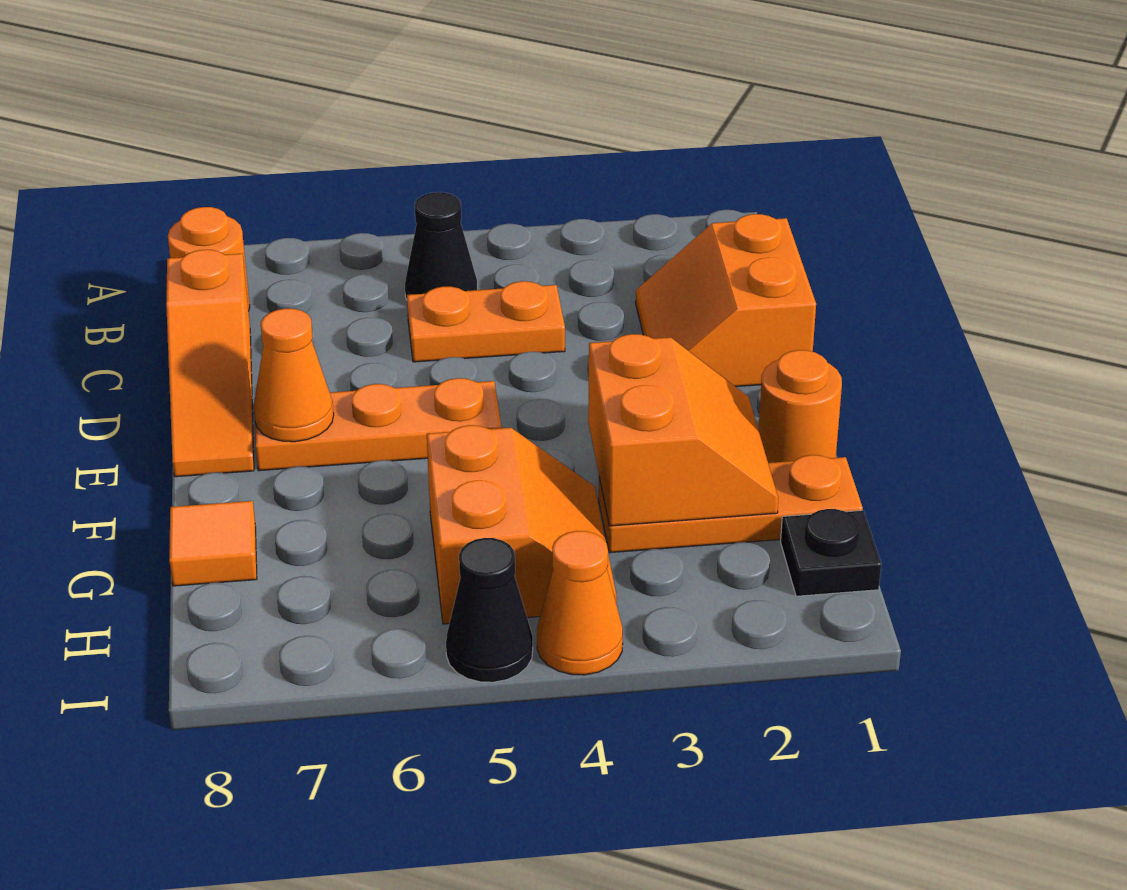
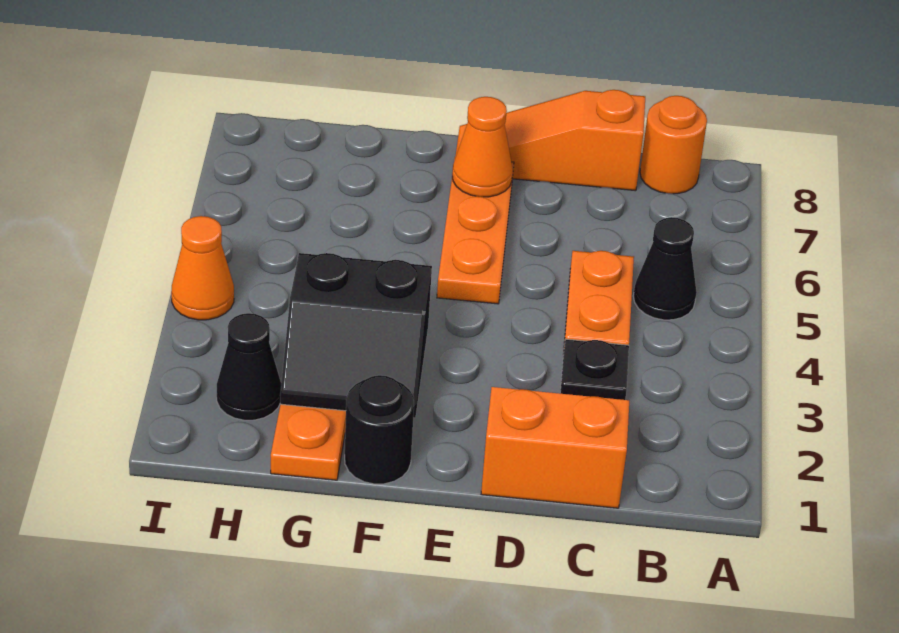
orange 1x1 round brick [759,350,842,463] -> black 1x1 round brick [345,375,414,484]
orange 2x2 slope [588,334,778,526] -> black 2x2 slope [280,253,432,418]
orange 2x2 slope [427,425,617,624] -> none
orange 1x1 tile [169,501,257,586] -> none
black 1x1 plate [781,509,881,596] -> black 1x1 plate moved to [560,339,629,400]
black 1x1 cone [446,538,533,682] -> black 1x1 cone moved to [217,313,281,420]

